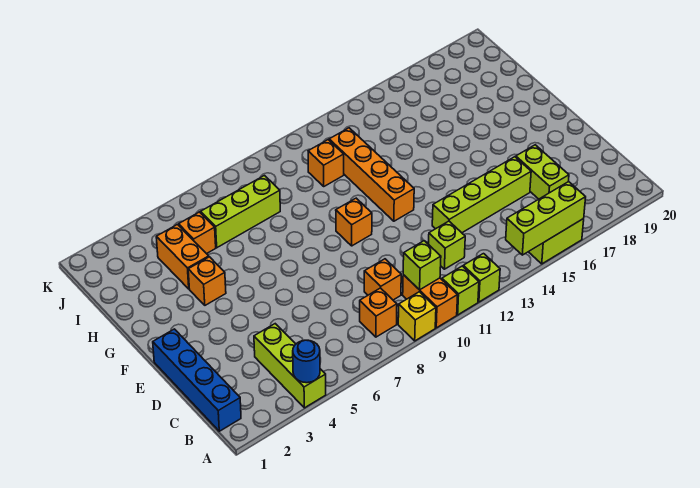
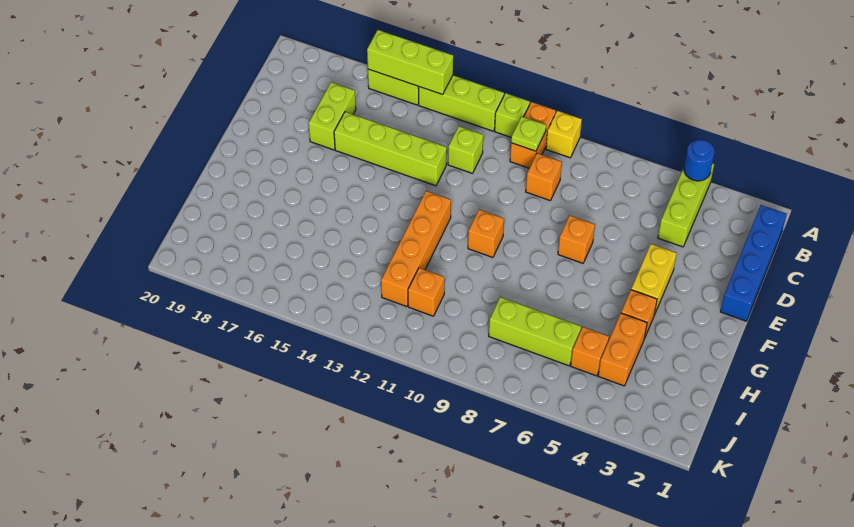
lime 1x1 brick [463,254,500,302] -> lime 1x3 brick [418,75,504,131]
orange 1x1 brick [360,288,397,337] -> orange 1x1 brick moved to [558,216,595,263]
lime 1x1 brick [403,241,441,290] -> lime 1x1 plate [511,116,546,151]
none -> yellow 1x2 brick [631,244,677,315]

